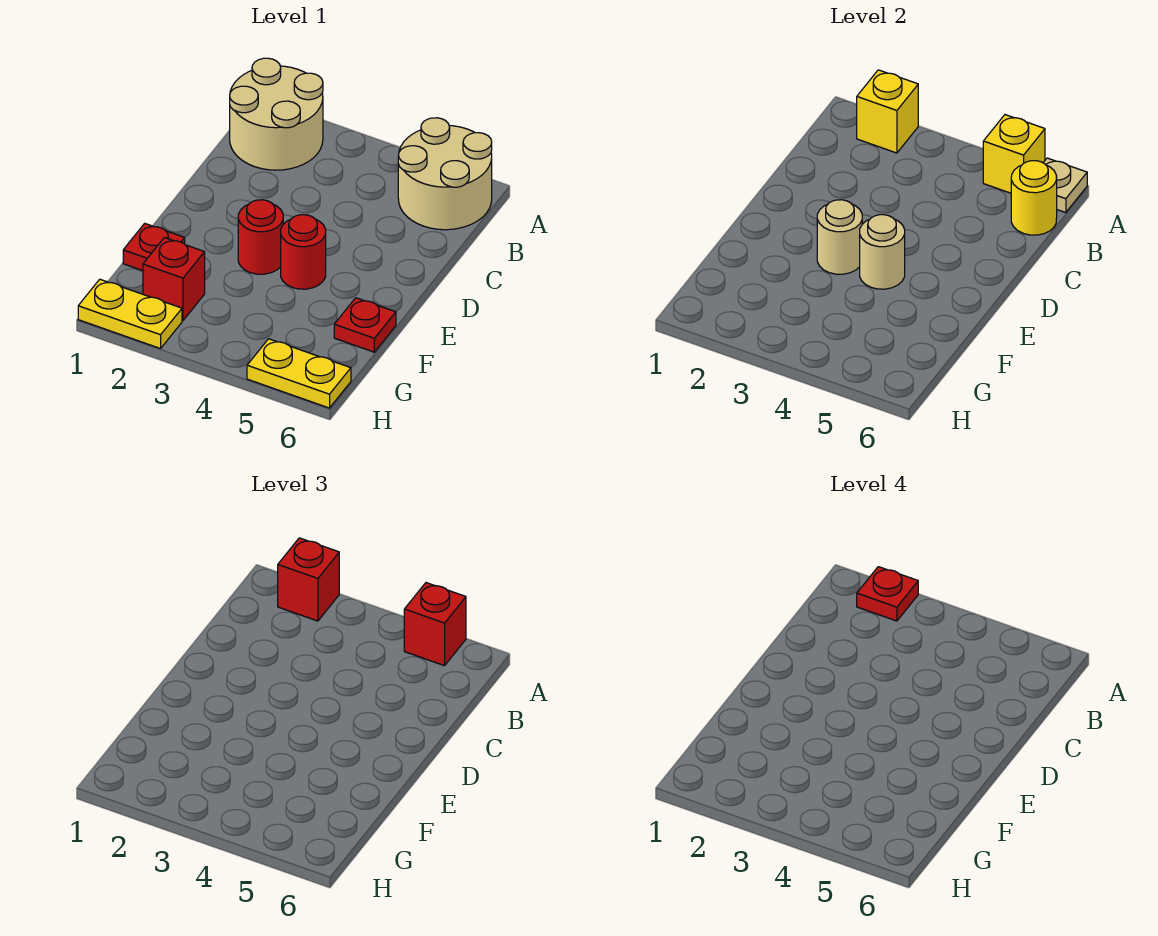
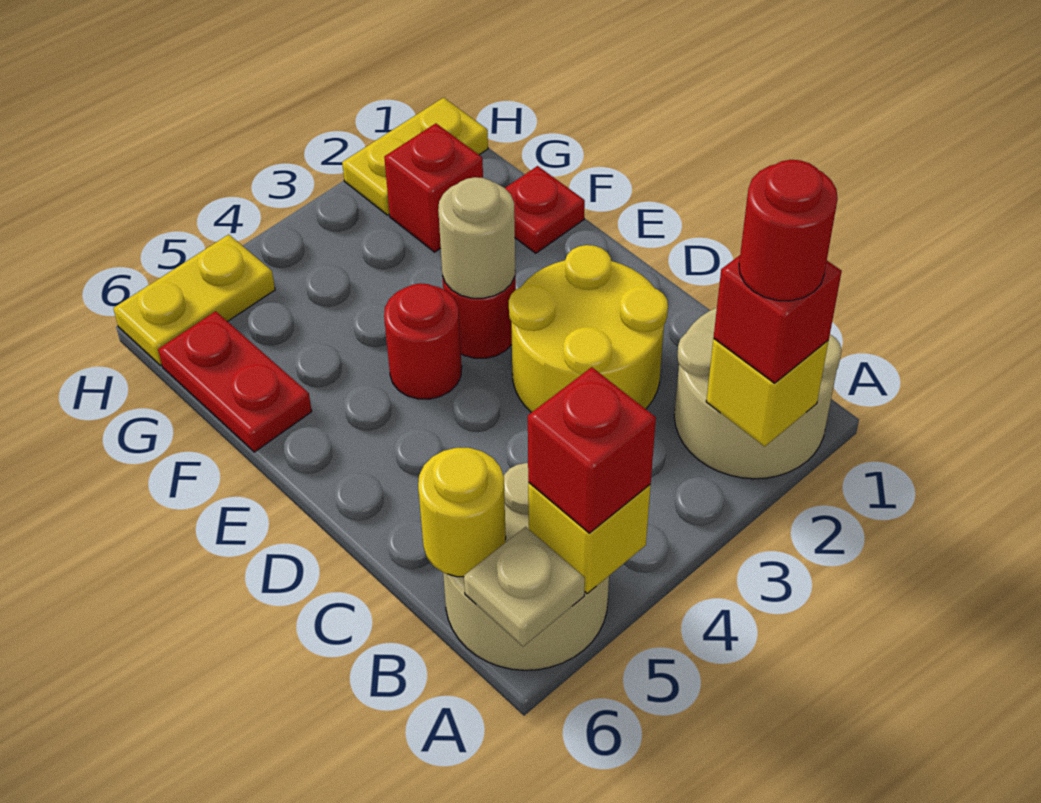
red 1x1 plate [857,567,918,621] -> red 1x1 round brick [739,160,838,301]
none -> yellow 2x2 round brick [509,245,668,413]
tan 1x1 round brick [860,215,905,289] -> none
red 1x1 plate [334,298,396,352] -> red 1x2 plate [158,311,312,452]

